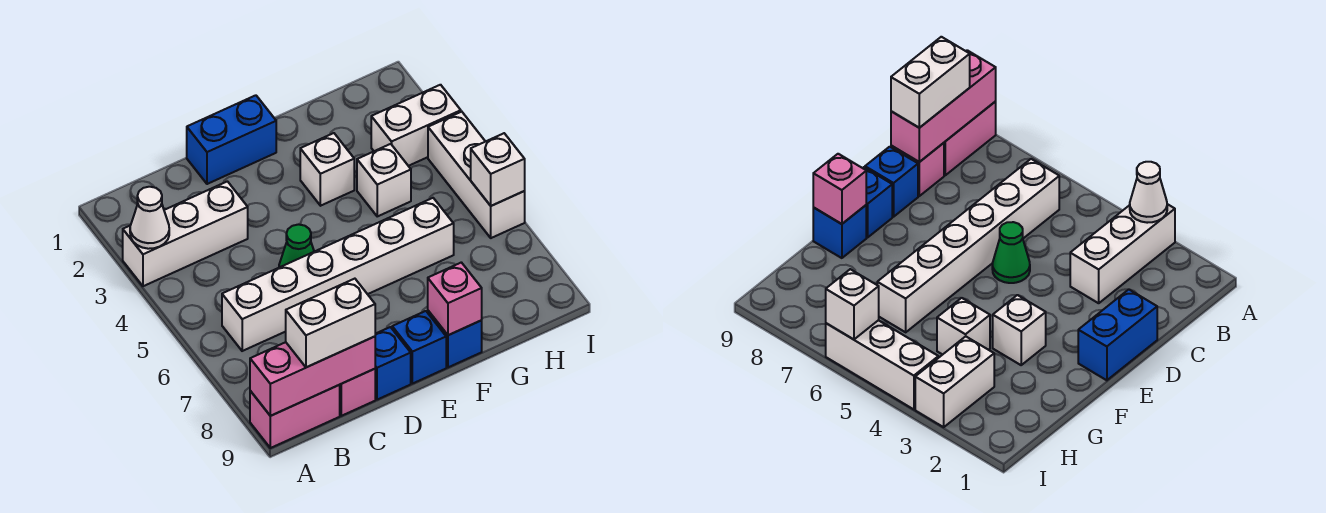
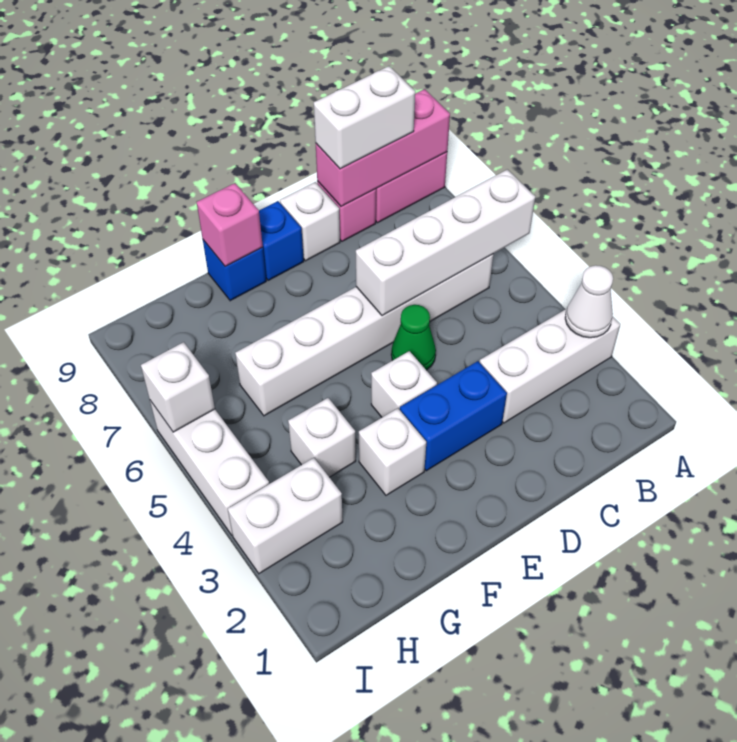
none -> white 1x4 brick [356,169,535,316]
blue 1x2 brick [187,95,276,184] -> blue 1x2 brick moved to [400,361,507,471]
blue 1x1 brick [375,327,411,400] -> white 1x1 brick [280,182,340,261]
none -> white 1x1 brick [371,351,437,417]

